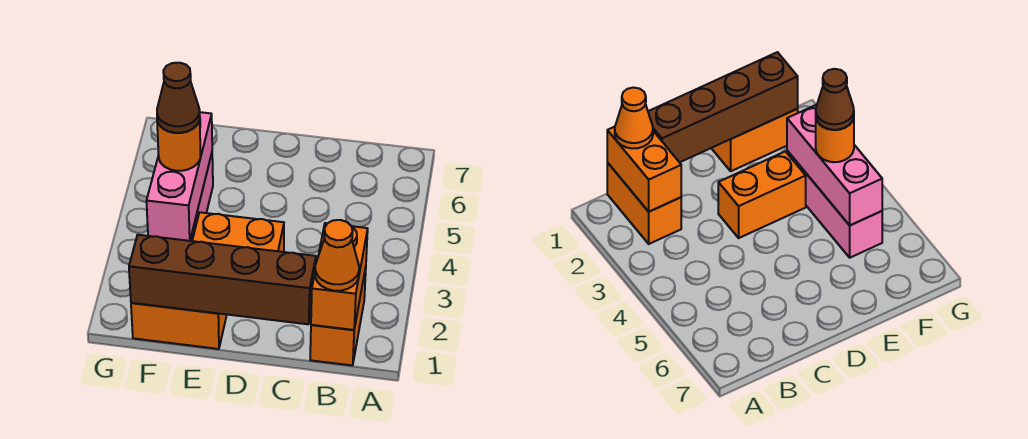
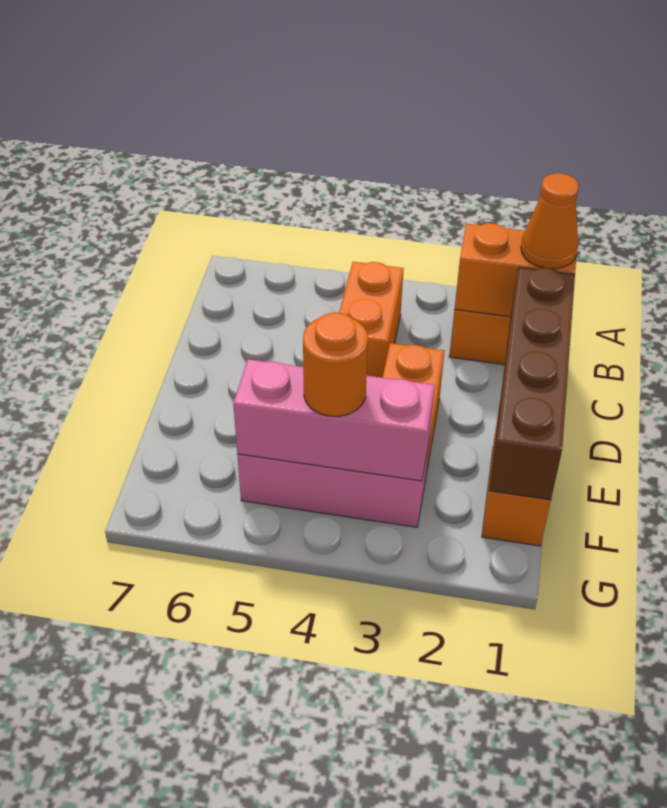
none -> orange 1x2 brick [339,262,404,378]
brown 1x1 cone [157,63,200,133] -> none

